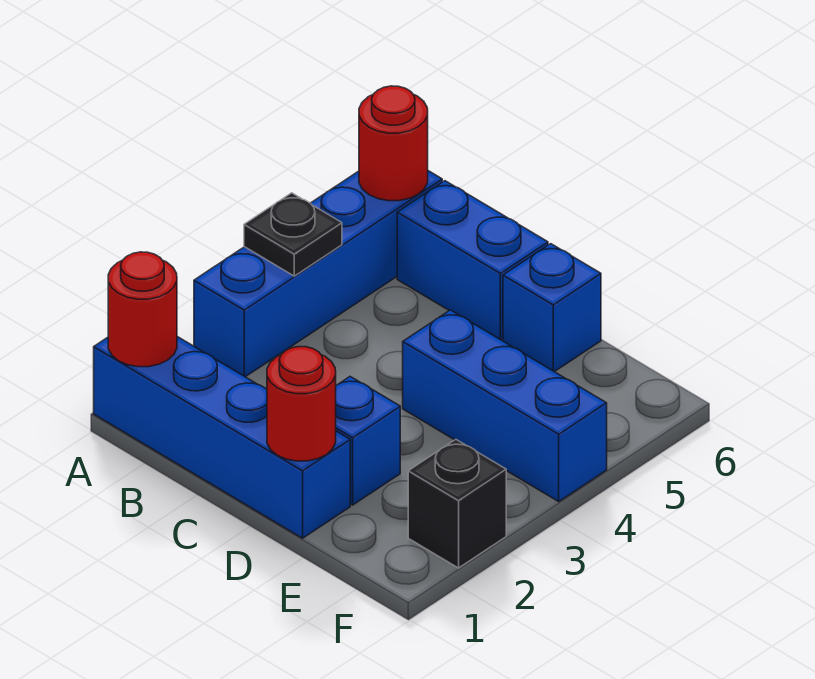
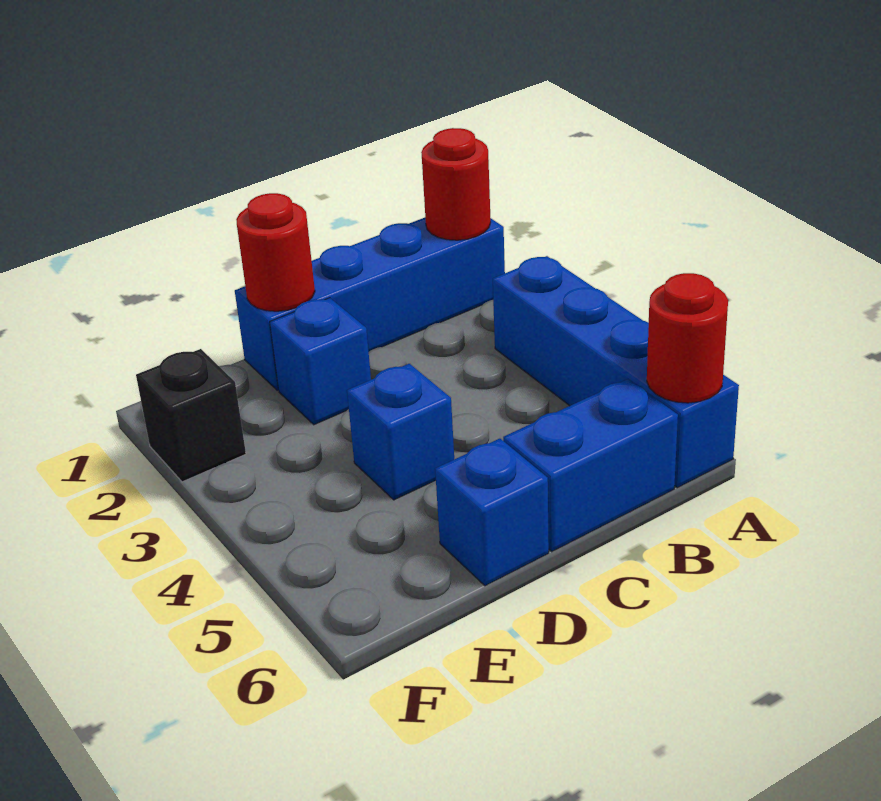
black 1x1 plate [244,193,342,276] -> none
blue 1x3 brick [403,310,607,501] -> blue 1x1 brick [347,364,454,500]

